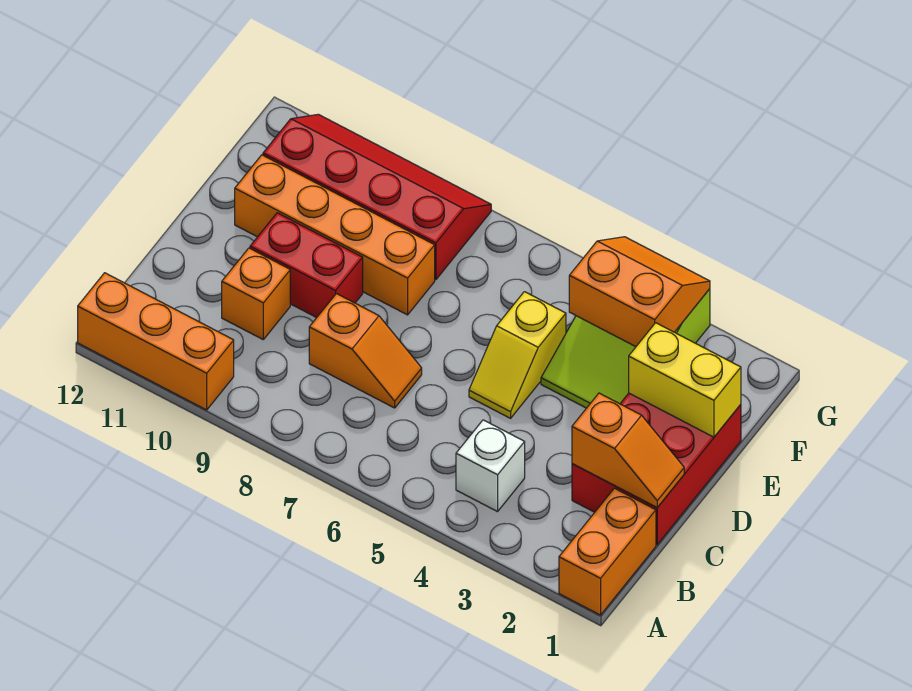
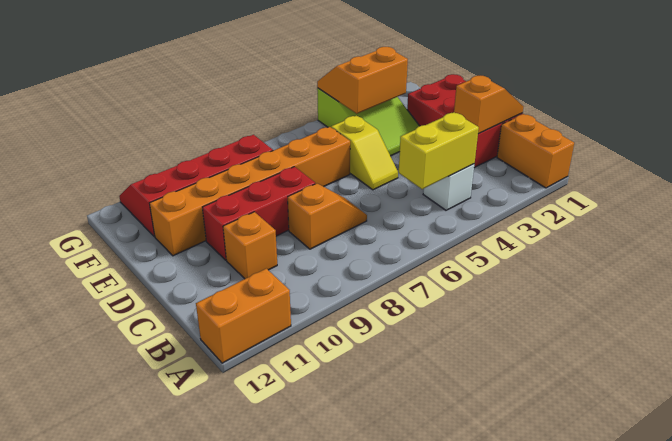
orange 1x3 brick [78,273,234,410] -> orange 1x2 brick [196,268,291,363]
red 1x2 brick [250,213,363,318] -> red 1x3 brick [202,167,315,260]
yellow 1x2 brick [629,323,741,437] -> yellow 1x2 brick moved to [399,112,479,189]
orange 1x4 brick [235,155,435,315] -> orange 1x6 brick [150,127,350,256]

